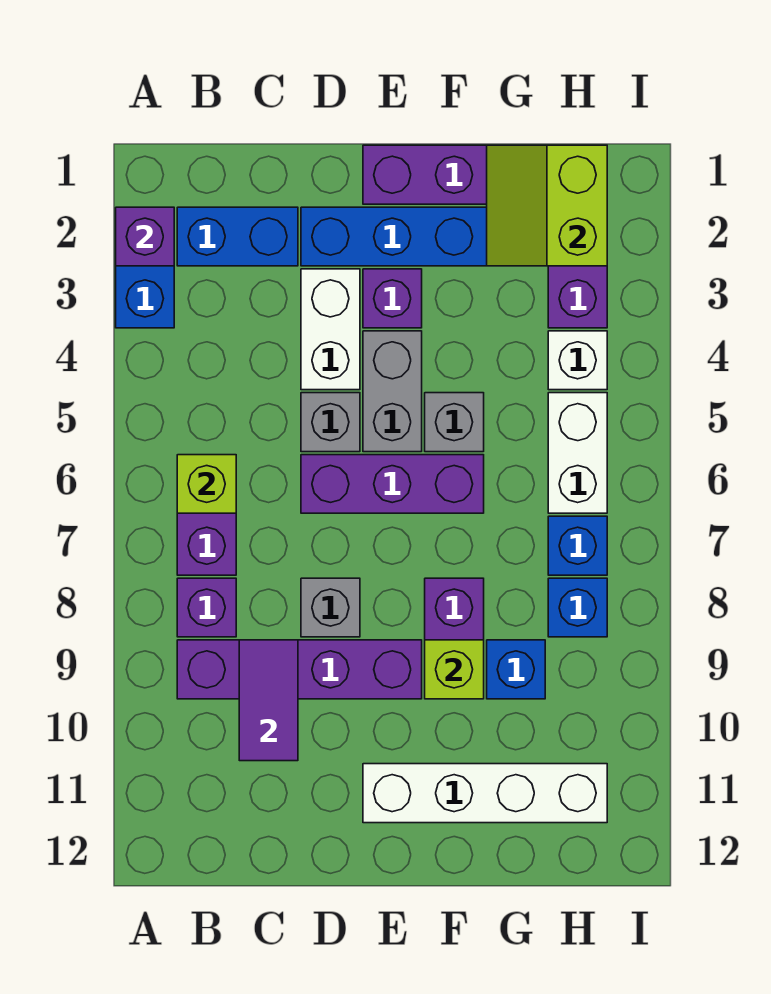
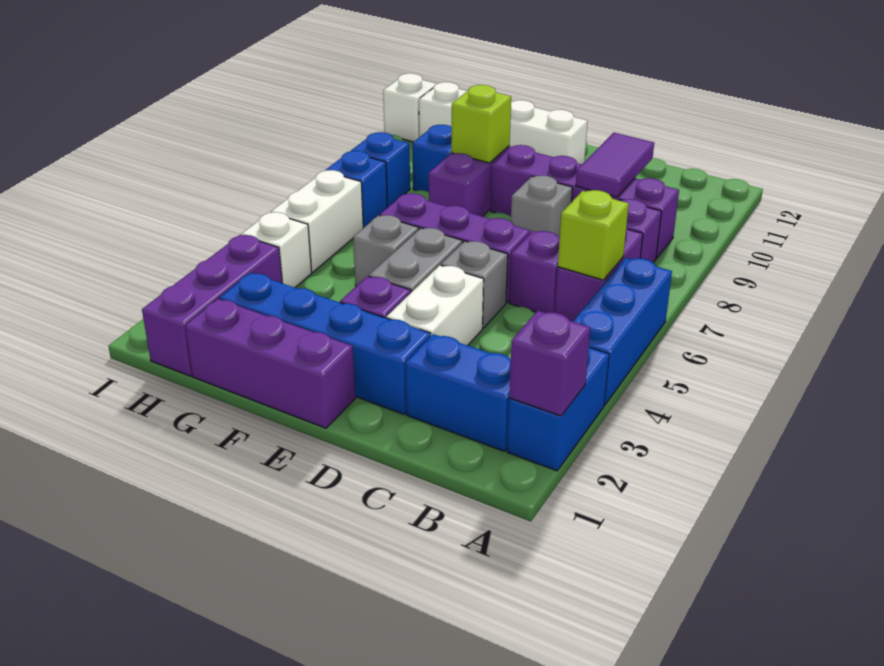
none -> blue 1x3 brick [573,258,672,405]
none -> purple 1x1 brick [509,231,559,313]
lime 2x2 slope [487,145,607,266] -> none
none -> white 1x1 brick [383,73,437,142]

